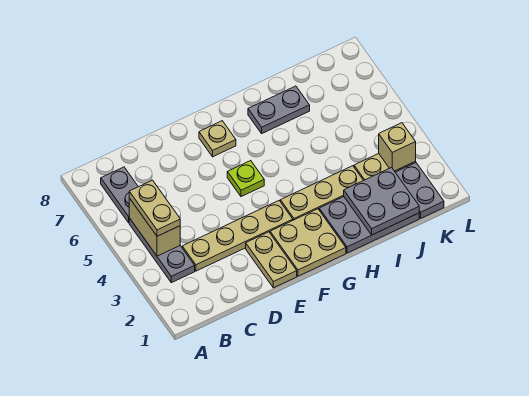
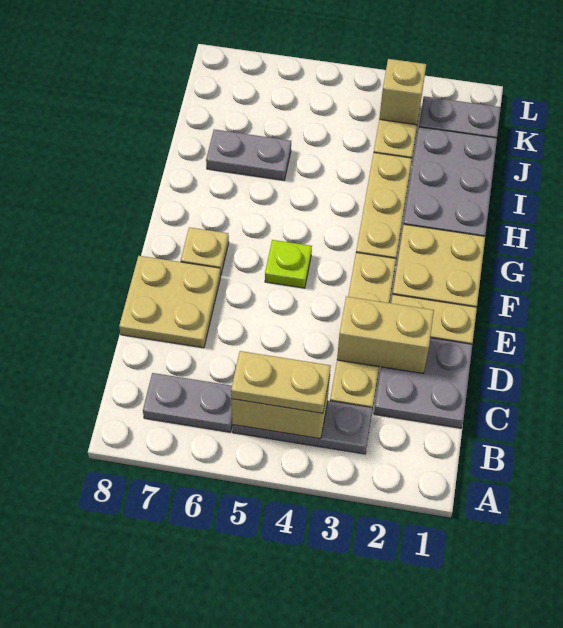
none -> tan 1x2 brick [337,297,434,373]
none -> tan 2x2 plate [119,256,221,348]
grey 1x2 plate [248,86,310,133] -> grey 1x2 plate turned to [206,129,291,180]
grey 2x2 plate [344,168,419,235] -> grey 2x2 plate moved to [374,338,472,428]

